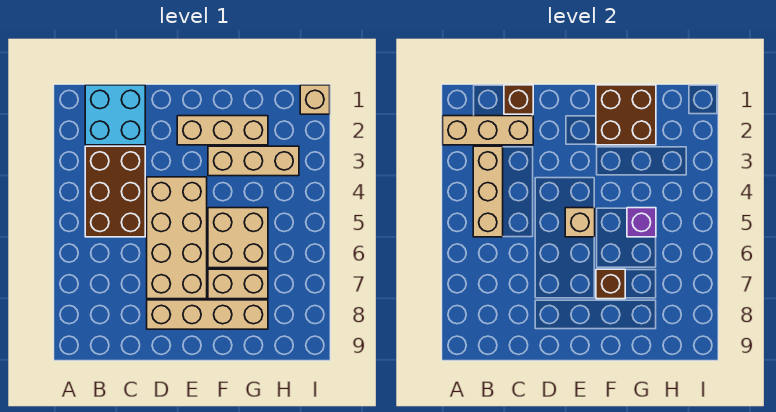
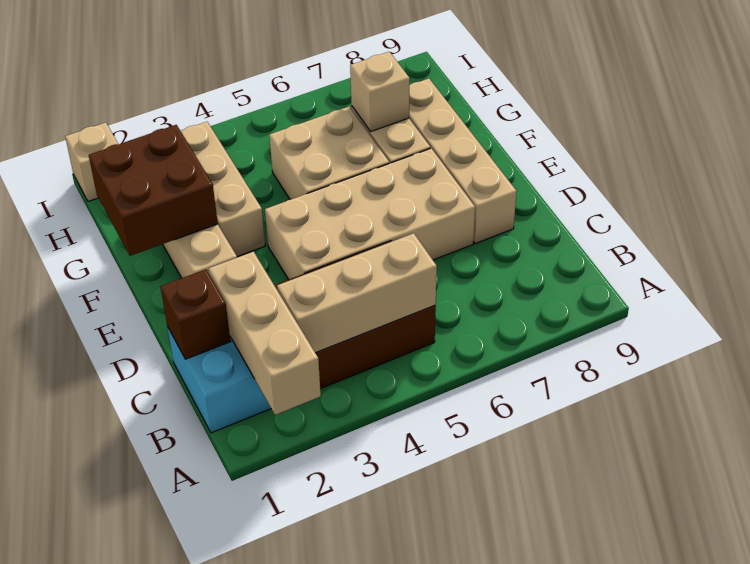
tan 1x1 brick [565,208,595,237] -> tan 1x1 brick moved to [350,52,410,132]
brown 1x1 brick [596,269,625,299] -> none
purple 1x1 brick [627,208,656,237] -> none

